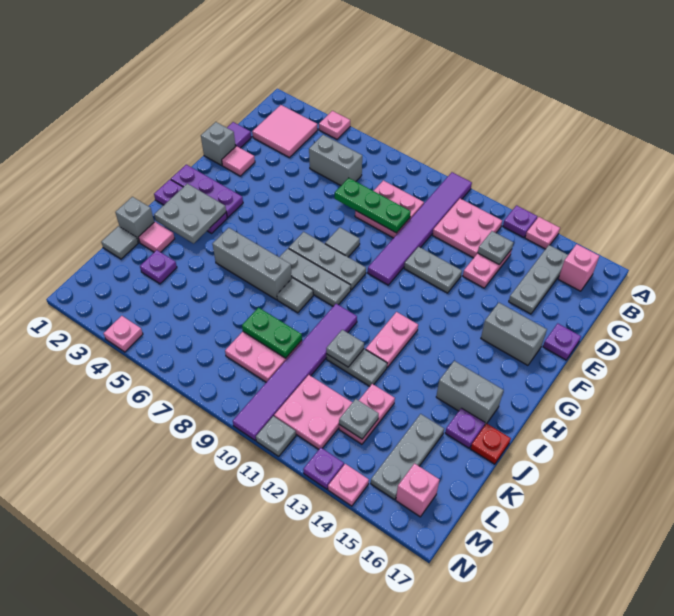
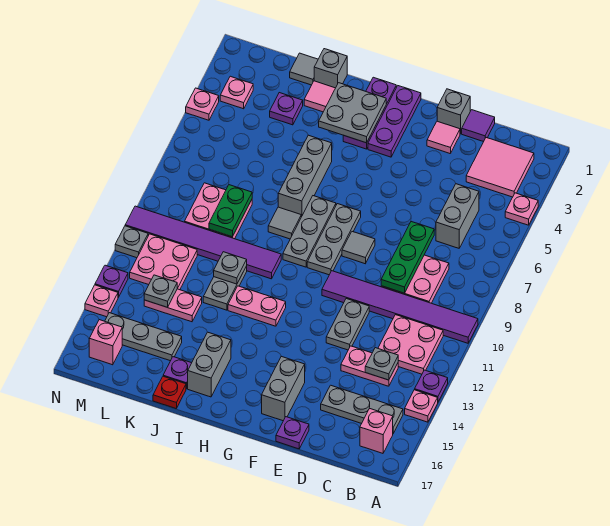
none -> pink 1x1 plate [220,76,253,109]

